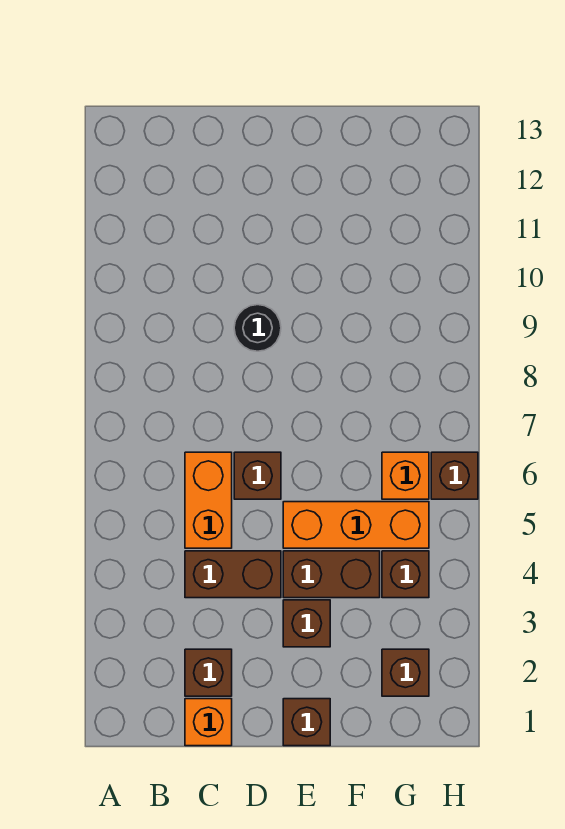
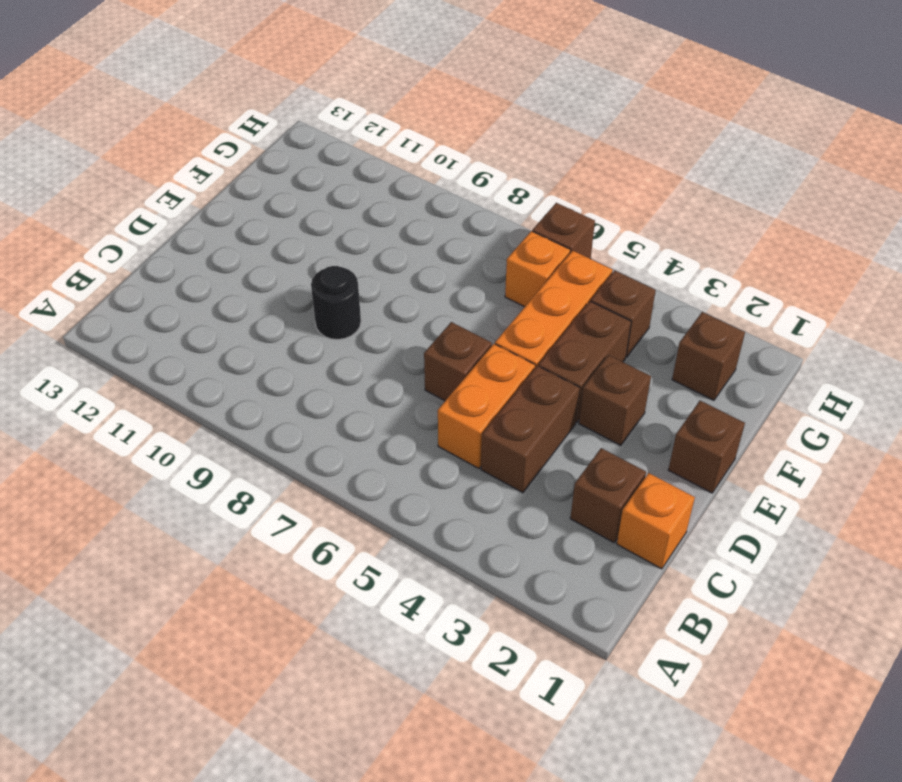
orange 1x2 brick [185,452,232,548] -> orange 1x2 brick turned to [438,344,535,469]

